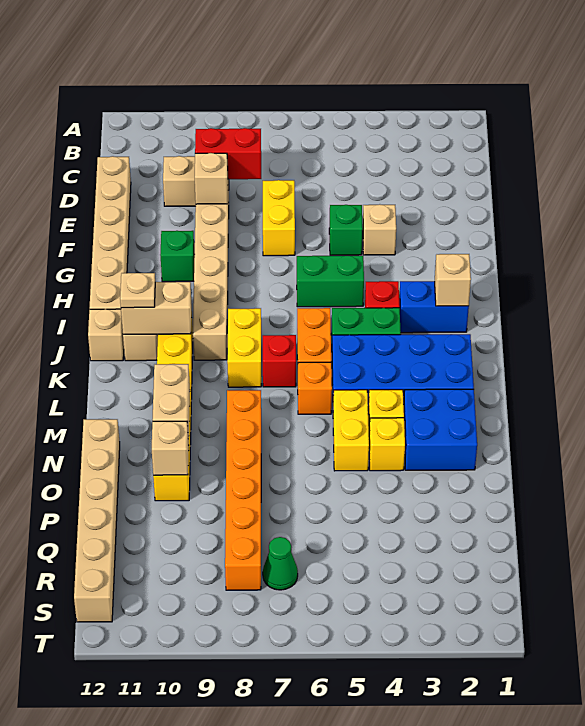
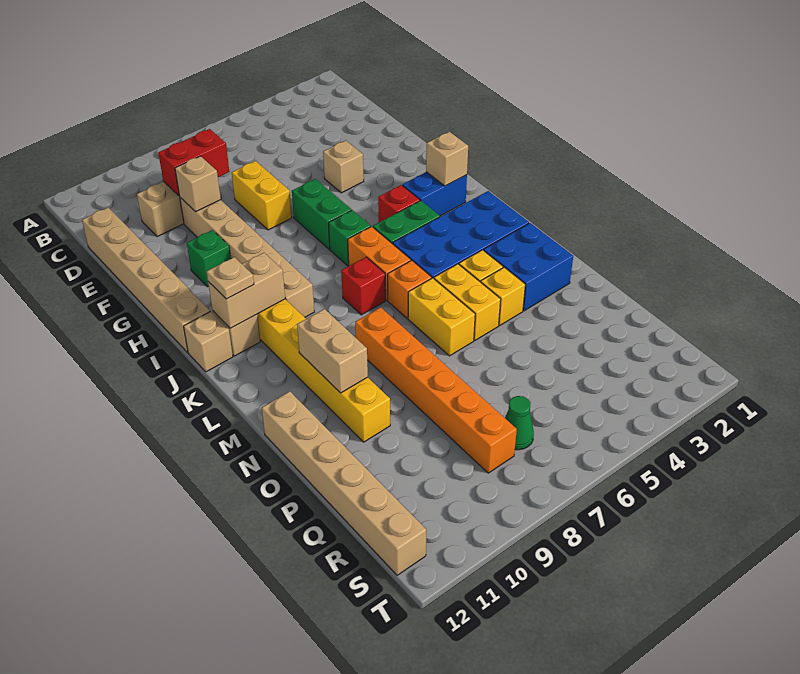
green 1x1 brick [329,205,363,255] -> green 1x1 brick moved to [329,210,371,266]
green 1x2 brick [297,255,364,307] -> green 1x2 brick turned to [292,179,352,249]
yellow 1x2 brick [227,308,261,387] -> yellow 1x2 brick moved to [408,278,475,356]
tan 1x1 brick [152,421,189,475] -> none

